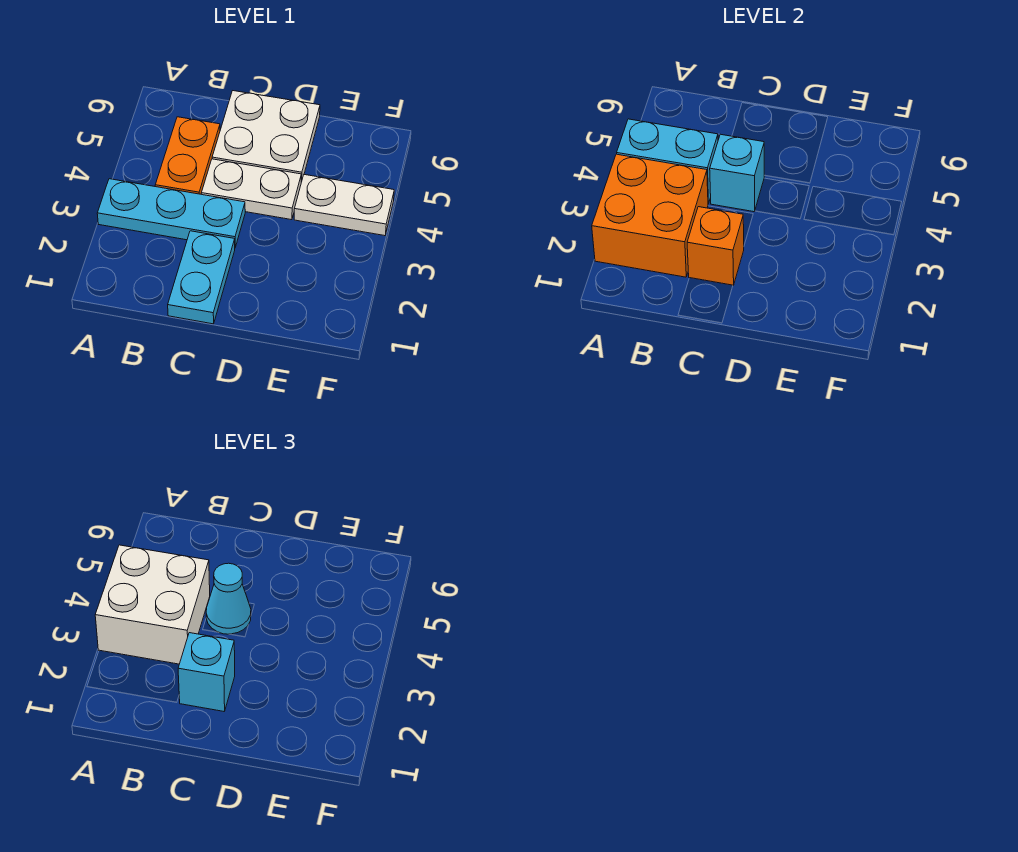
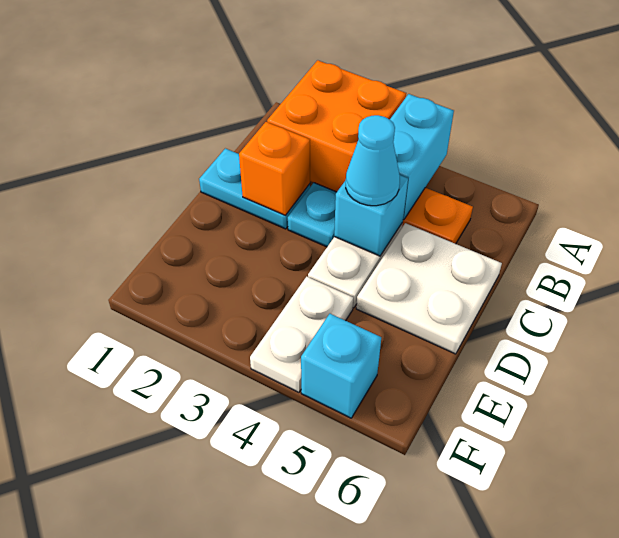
white 2x2 brick [95,545,210,664] -> none
cyan 1x1 brick [178,633,235,711] -> cyan 1x1 brick moved to [301,314,381,418]

